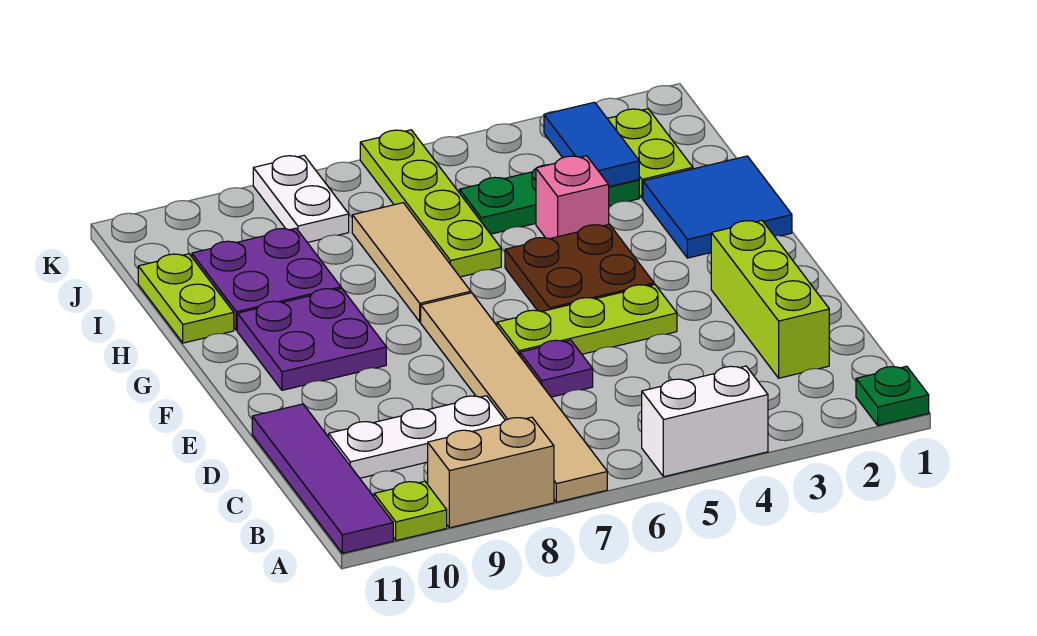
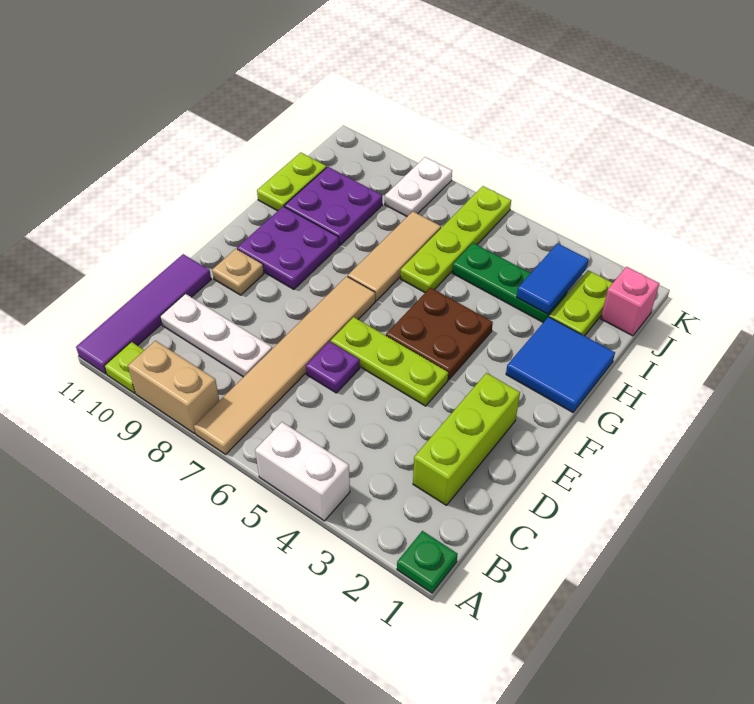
none -> tan 1x1 plate [212,249,264,295]
pink 1x1 brick [536,156,609,239] -> pink 1x1 brick moved to [601,267,659,336]

